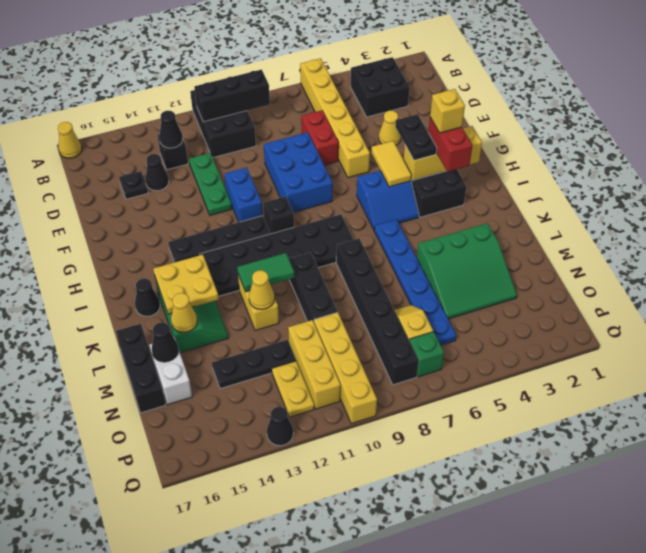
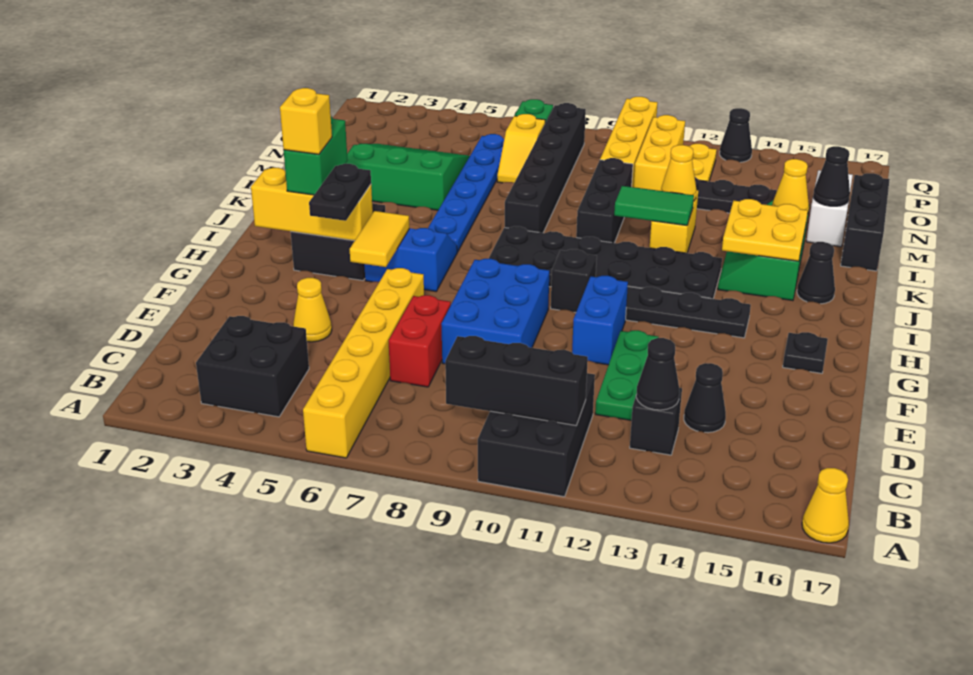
black 1x1 plate [119,171,148,199] -> black 1x1 plate moved to [783,332,828,373]
red 1x2 brick [428,118,472,172] -> green 1x2 brick [284,117,348,195]

